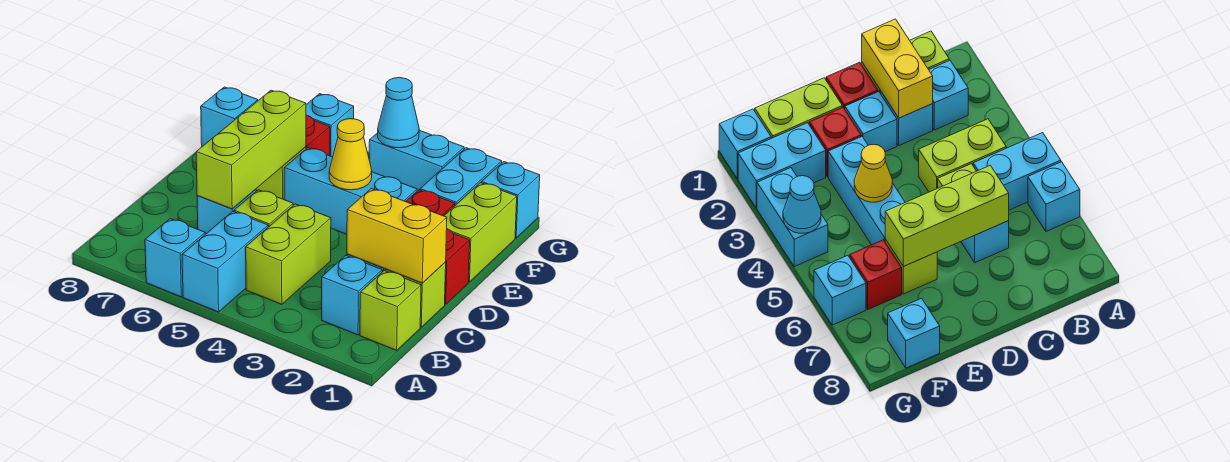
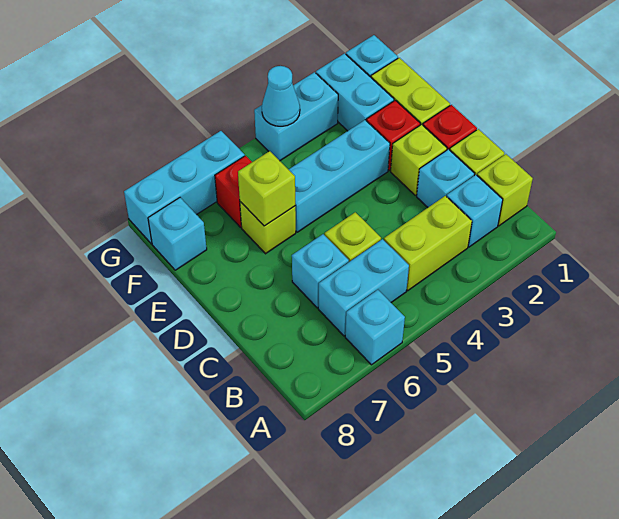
cyan 1x2 brick [182,211,268,312] -> cyan 1x2 brick turned to [318,239,409,336]
lime 1x2 brick [246,204,331,304] -> lime 1x2 brick turned to [384,196,472,291]
yellow 1x2 brick [347,189,447,283] -> none
lime 1x3 brick [196,90,306,209] -> lime 1x1 brick [238,151,295,226]
cyan 1x1 brick [845,92,897,152] -> lime 1x1 brick [391,124,447,195]
yellow 1x1 cone [329,119,372,190] -> none
cyan 1x1 brick [306,94,354,157] -> cyan 1x3 brick [124,131,245,244]

